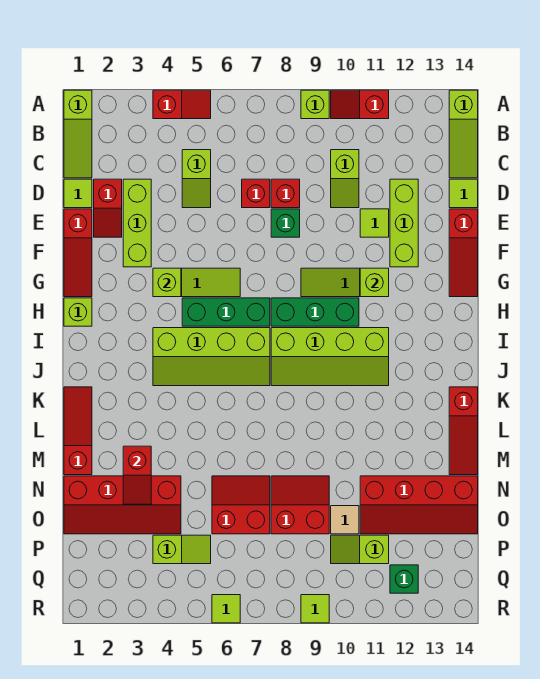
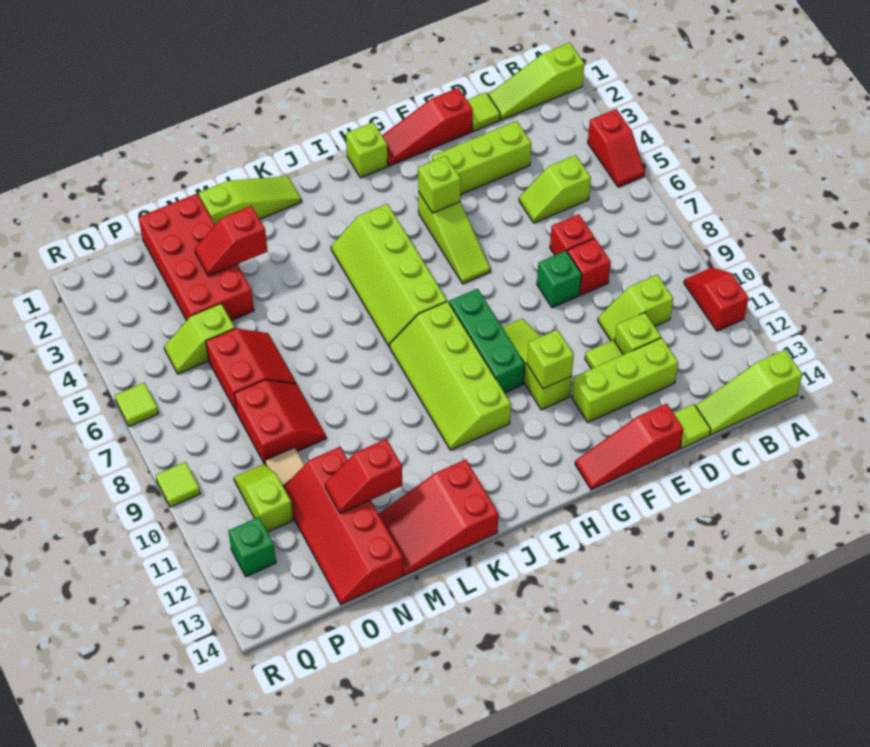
lime 1x1 brick [301,90,329,119] -> lime 1x1 brick moved to [615,312,661,355]
red 1x2 slope [94,179,122,237] -> red 1x2 slope moved to [325,439,402,514]
green 1x3 brick [182,298,270,326] -> none
red 1x3 slope [64,387,92,475] -> lime 1x3 slope [199,176,301,225]
red 1x3 slope [449,387,478,475] -> red 2x3 slope [379,459,498,575]
red 2x4 slope [64,476,181,534] -> red 2x4 brick [138,194,254,321]
lime 1x2 slope [153,535,211,564] -> lime 1x2 slope turned to [164,304,235,374]

